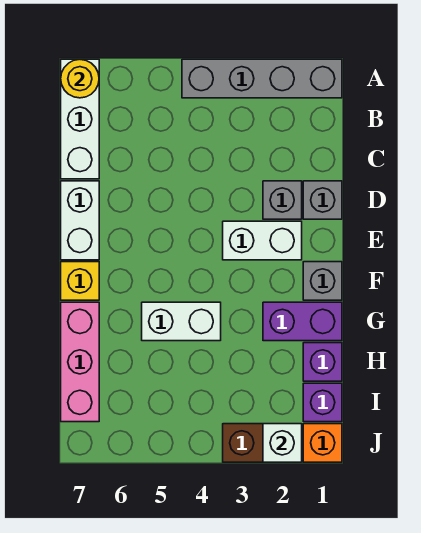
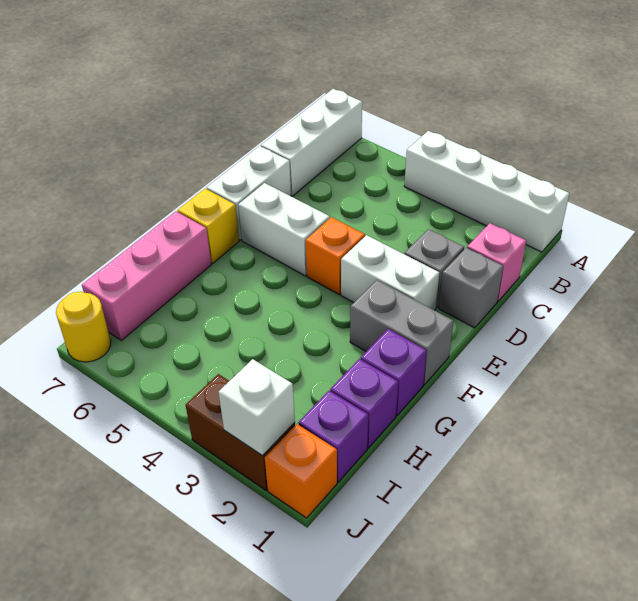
grey 1x4 brick [182,59,342,98] -> white 1x4 brick [404,131,569,252]
yellow 1x1 round brick [61,59,99,98] -> yellow 1x1 round brick moved to [56,292,111,362]
none -> pink 1x1 brick [467,223,526,301]
none -> orange 1x1 brick [306,217,365,294]
grey 1x1 brick [303,262,342,300] -> grey 1x2 brick [350,280,453,385]
purple 1x2 brick [263,302,342,341] -> purple 1x1 brick [361,329,427,415]
white 1x2 brick [142,302,221,341] -> white 1x2 brick moved to [238,183,330,276]

